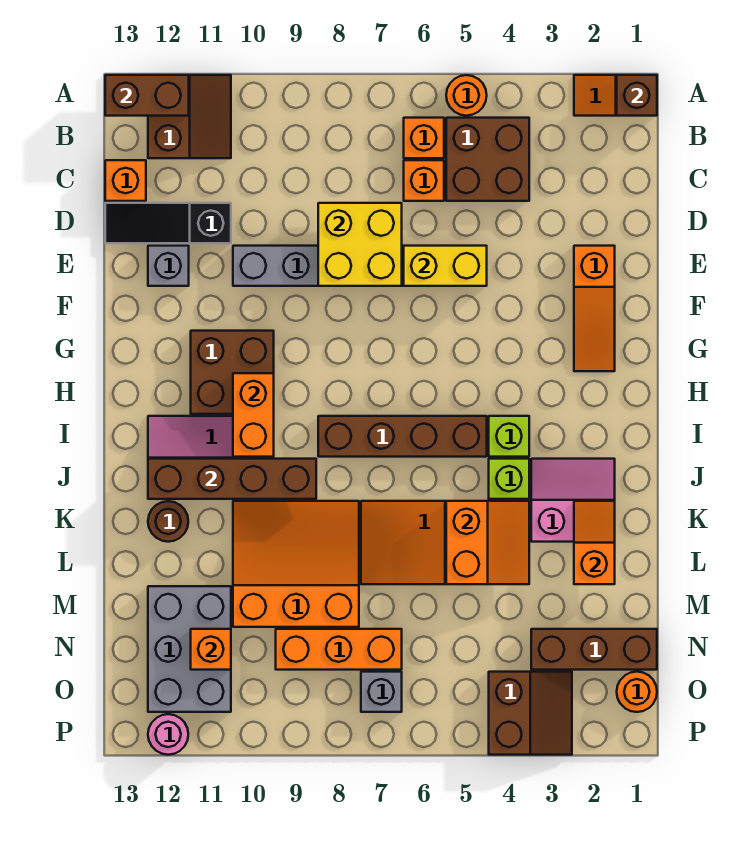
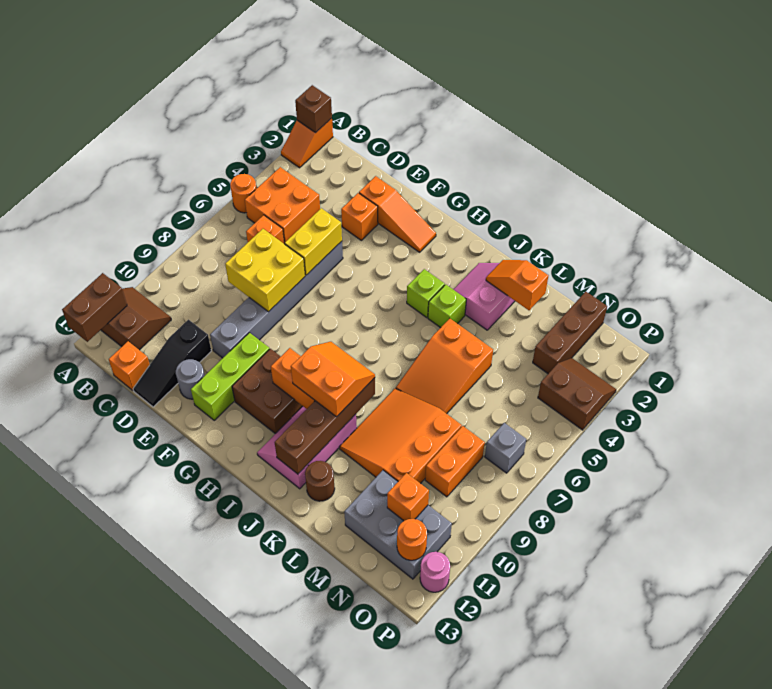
brown 2x2 brick [446,118,529,201] -> orange 2x2 brick [245,167,320,244]
orange 1x1 brick [404,118,444,158] -> orange 1x1 brick moved to [341,193,378,240]
grey 1x1 brick [148,246,189,286] -> grey 1x1 round brick [176,359,205,399]
none -> lime 1x3 brick [191,333,269,420]
brown 1x4 brick [318,416,487,457] -> none
orange 2x2 slope [446,501,529,584] -> orange 2x2 slope moved to [291,342,375,417]
orange 1x3 brick [276,629,402,670] -> orange 1x2 brick [425,426,485,497]
orange 1x1 round brick [617,672,657,712] -> orange 1x1 round brick moved to [397,519,427,560]

